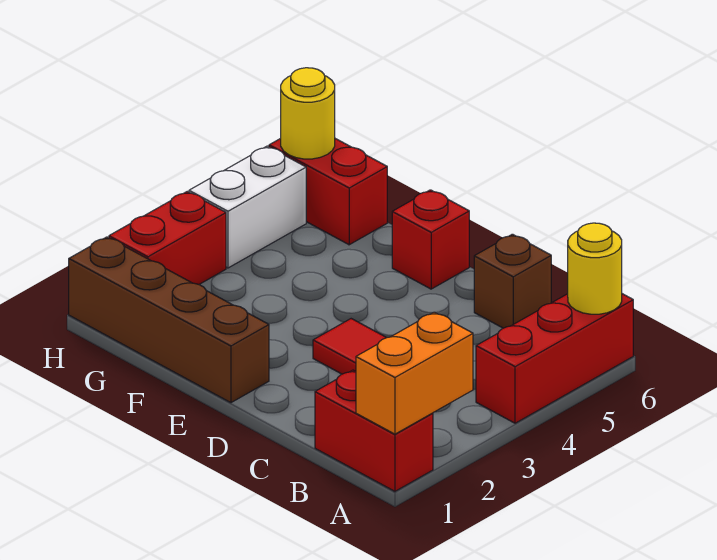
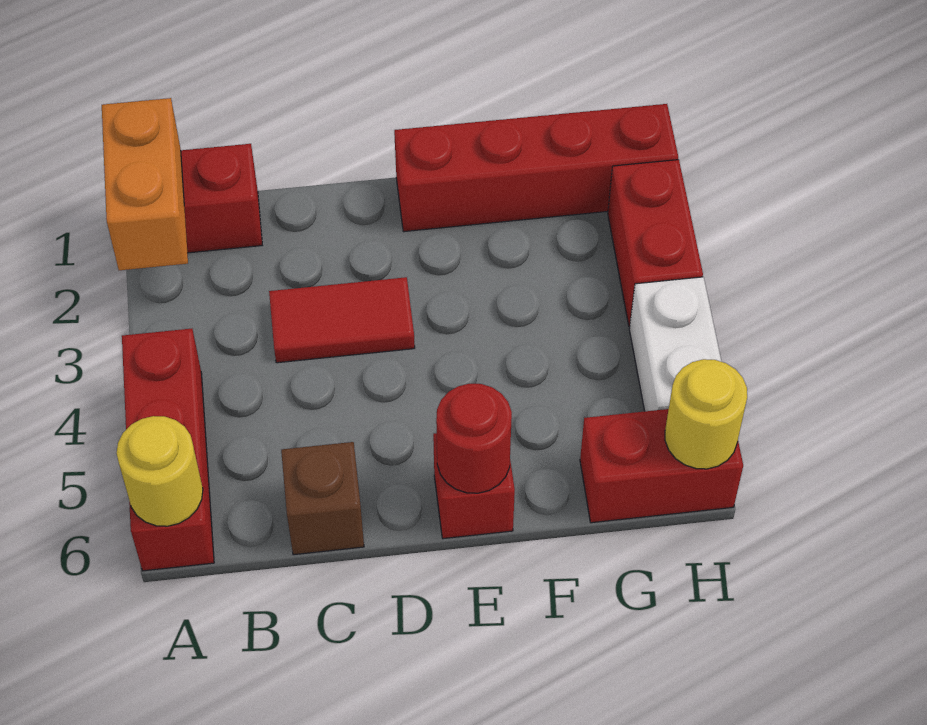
brown 1x4 brick [69,237,269,403] -> red 1x4 brick [394,104,678,232]
none -> red 1x1 round brick [436,384,512,493]

